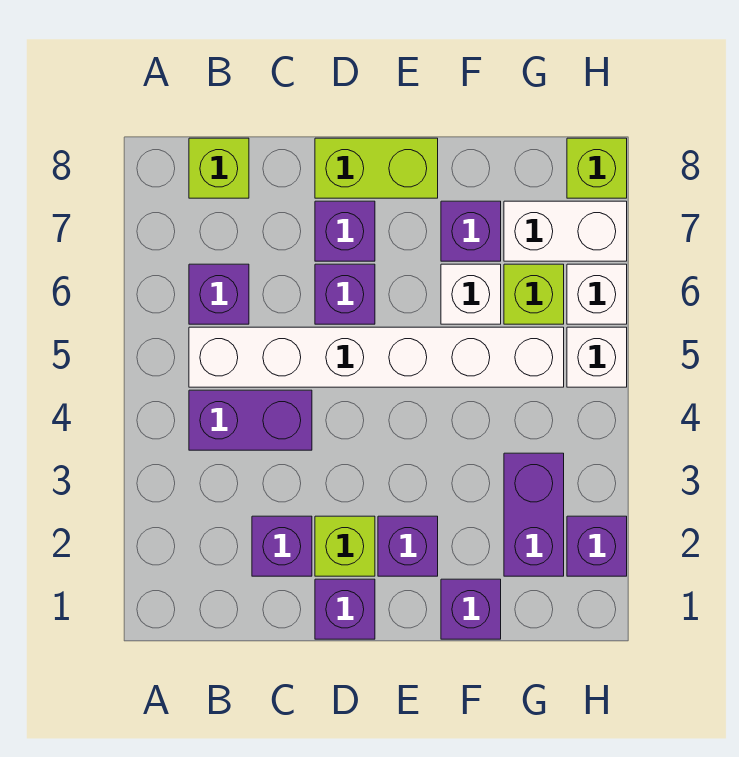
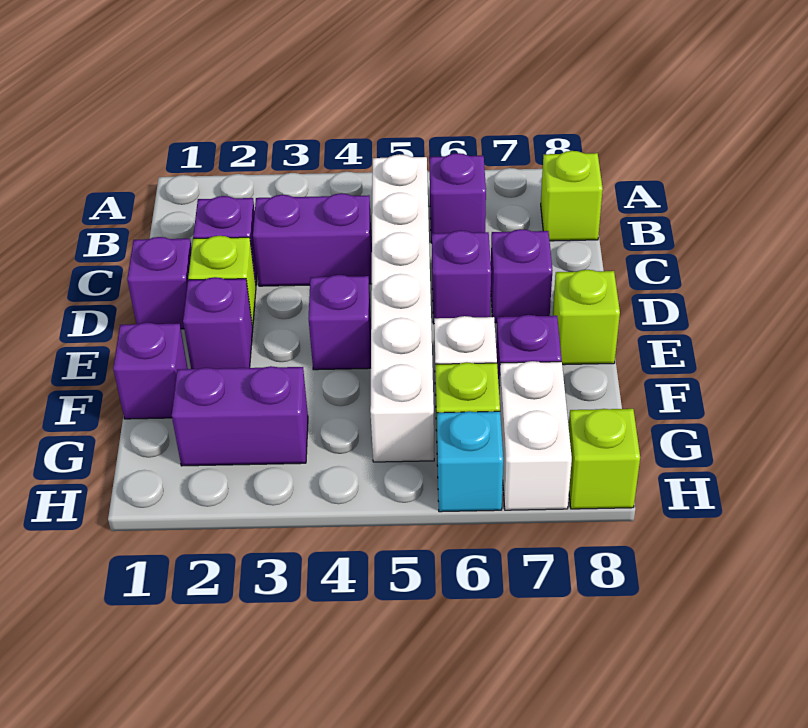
purple 1x2 brick [189,390,312,450] -> purple 1x2 brick turned to [253,193,372,286]
lime 1x2 brick [315,138,438,198] -> lime 1x1 brick [553,270,620,365]
purple 1x1 brick [567,516,627,576] -> purple 1x1 brick moved to [308,275,371,370]
white 1x1 brick [567,327,627,387] -> none
white 1x1 brick [567,264,627,324] -> cyan 1x1 brick [437,411,503,512]

